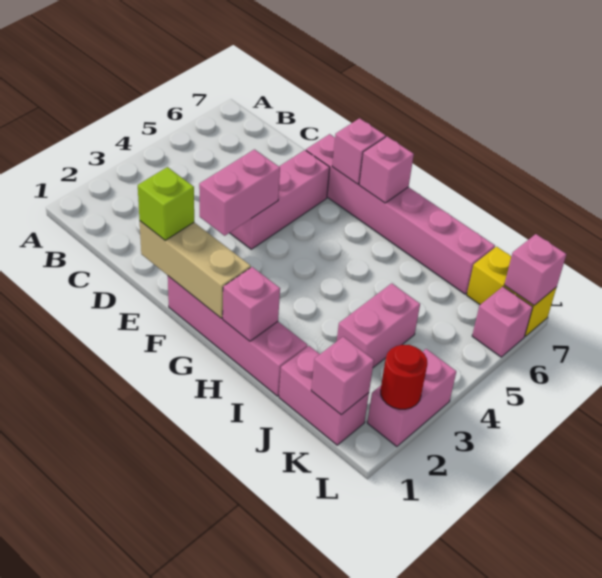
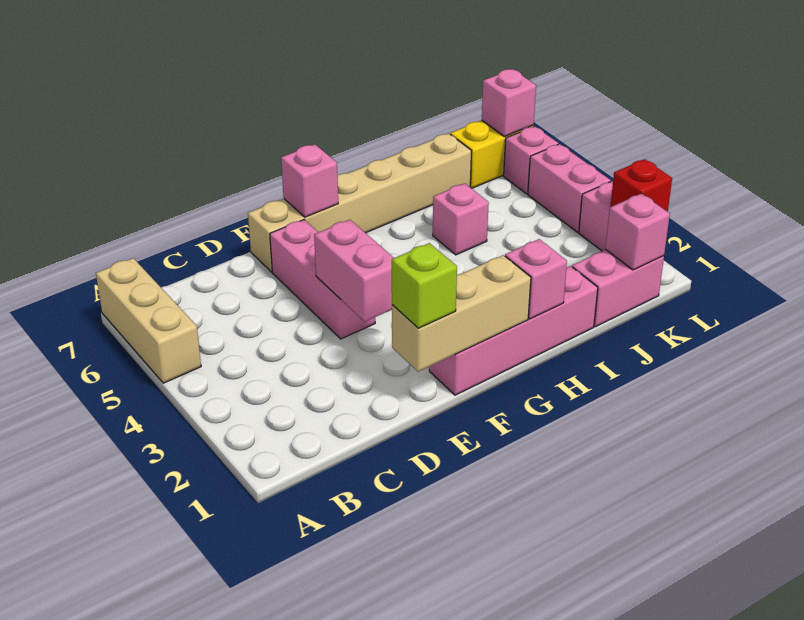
none -> tan 1x3 brick [96,258,201,383]
pink 1x6 brick [306,134,495,294] -> tan 1x6 brick [248,134,471,272]
pink 1x1 brick [359,137,414,203] -> pink 1x1 brick moved to [433,183,489,255]
pink 1x2 brick [337,283,420,368] -> pink 1x2 brick moved to [528,144,611,232]
red 1x1 round brick [381,345,427,409] -> red 1x1 brick [610,159,672,212]

